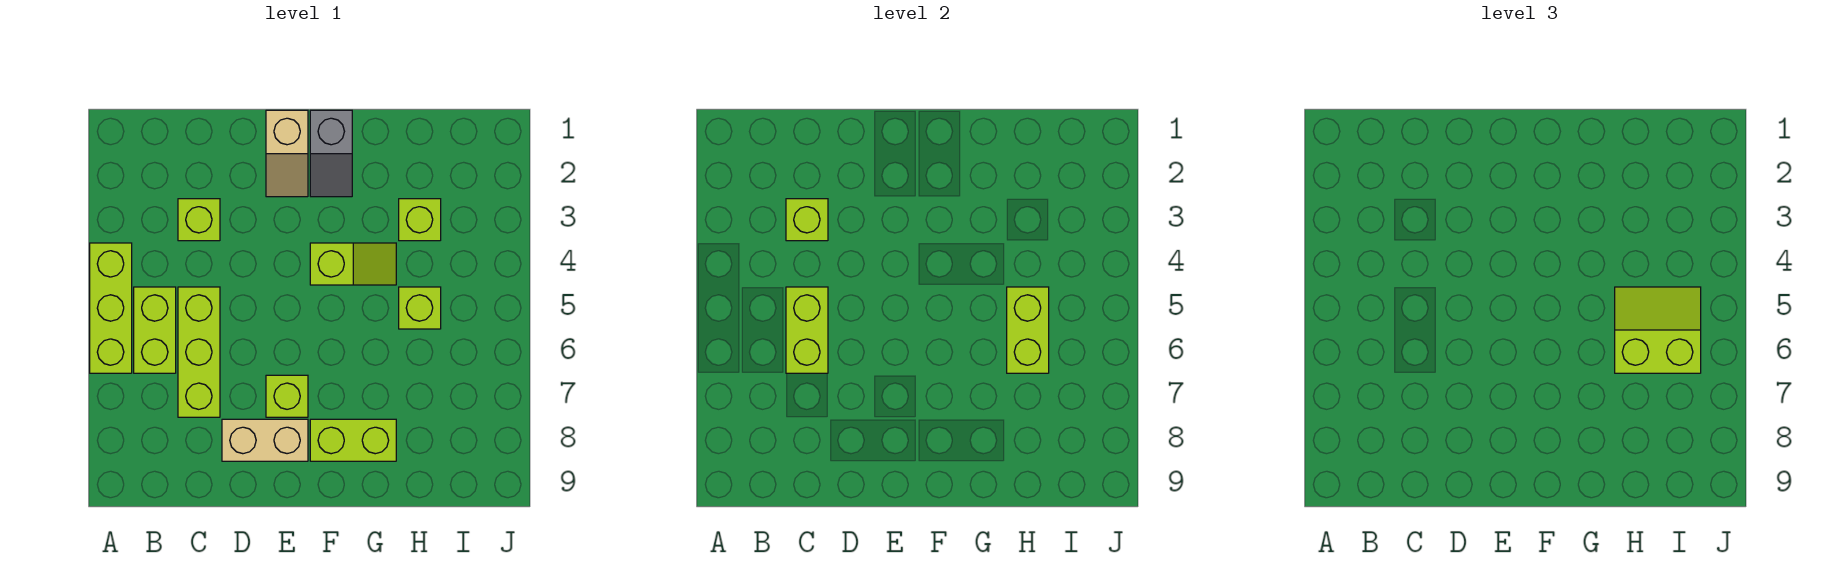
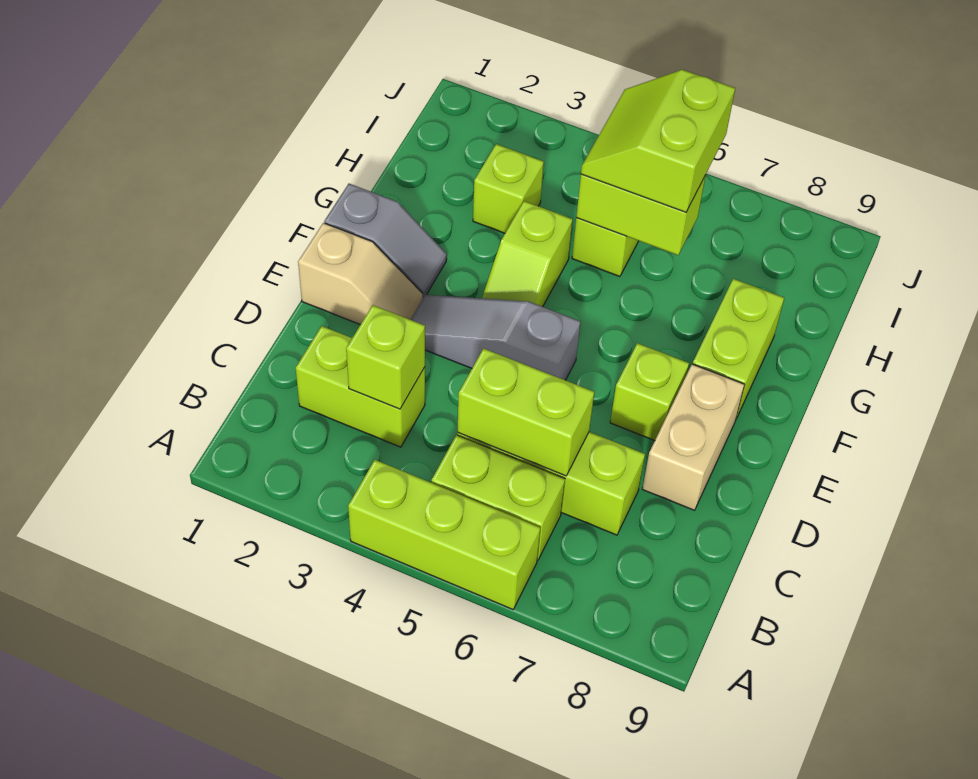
lime 1x1 brick [178,199,220,241] -> lime 1x2 brick [296,326,425,447]
none -> grey 1x3 slope [410,295,580,380]
lime 1x2 slope [310,243,396,285] -> lime 1x2 slope turned to [482,201,573,307]

